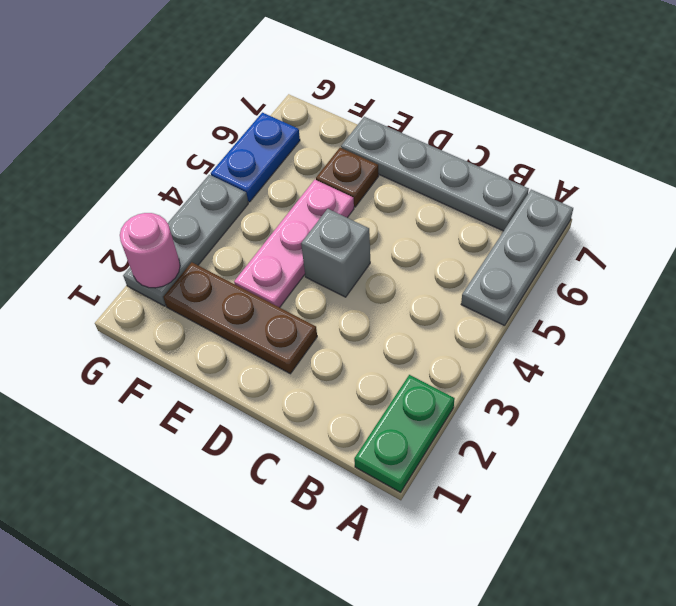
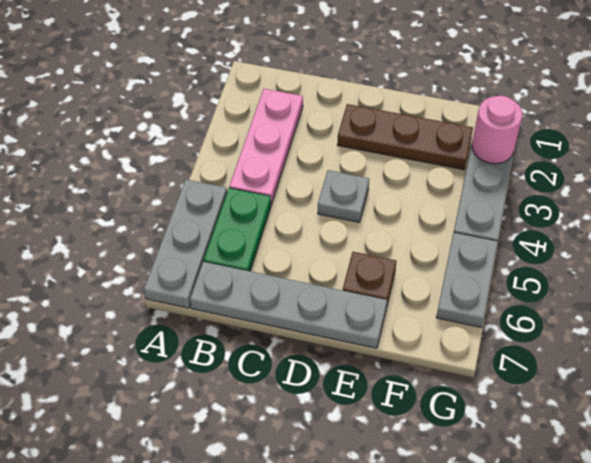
green 1x2 plate [354,375,455,492] -> green 1x2 plate moved to [204,188,271,271]
grey 1x1 brick [301,209,370,297] -> grey 1x1 plate [318,170,369,222]
pink 1x3 plate [234,180,354,307] -> pink 1x3 plate moved to [229,89,303,204]
blue 1x2 plate [211,113,300,202] -> grey 1x2 plate [436,233,498,327]

